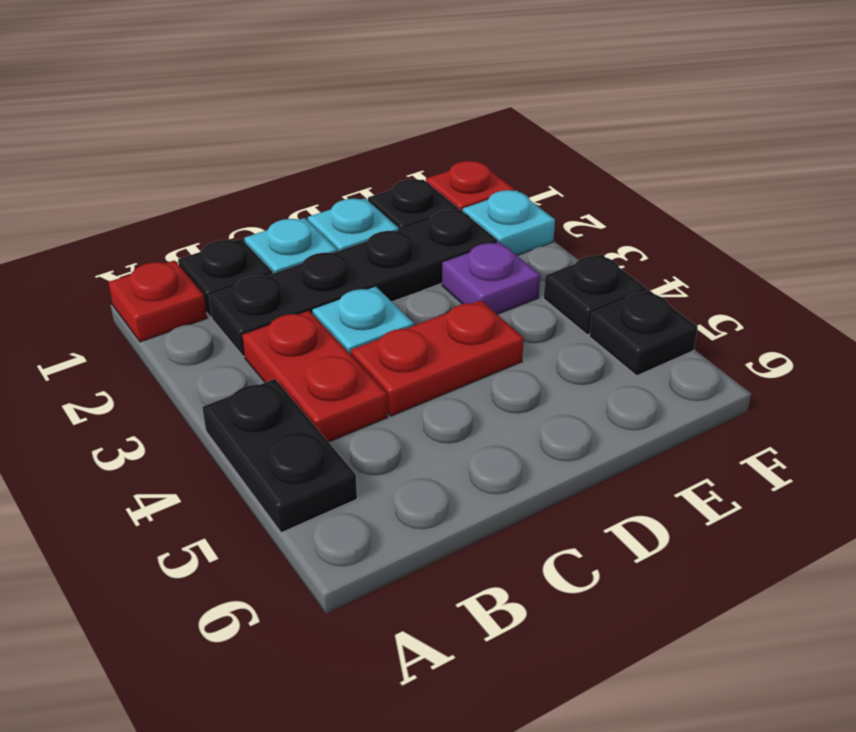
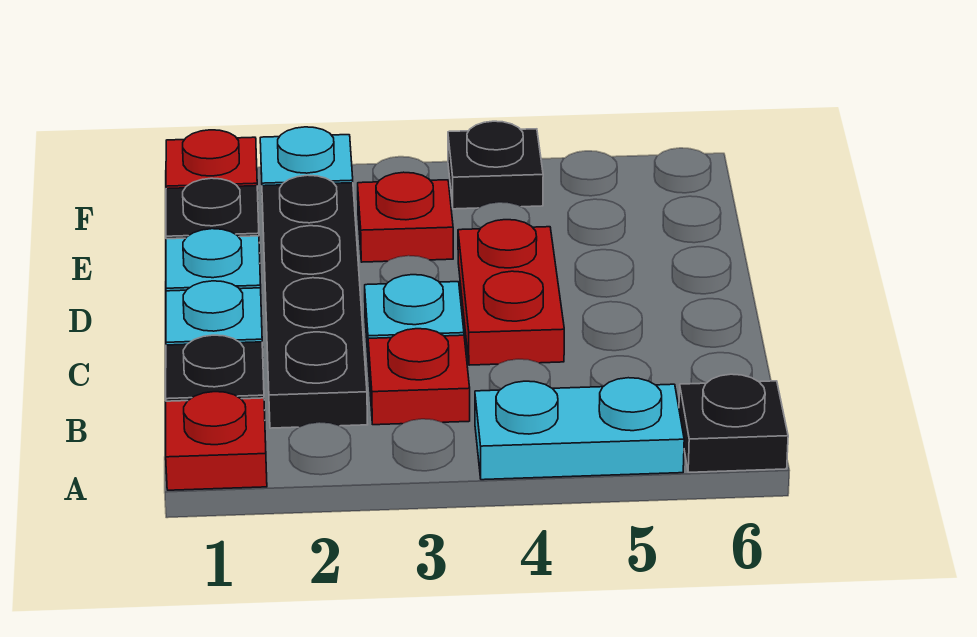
black 1x2 plate [202,379,357,533] -> cyan 1x2 plate [475,378,684,480]
red 1x2 plate [242,311,388,442] -> red 1x1 plate [368,329,470,425]
purple 1x1 plate [442,242,540,314] -> red 1x1 plate [358,172,453,262]
black 1x1 plate [589,290,698,376] -> black 1x1 plate moved to [679,374,788,472]

